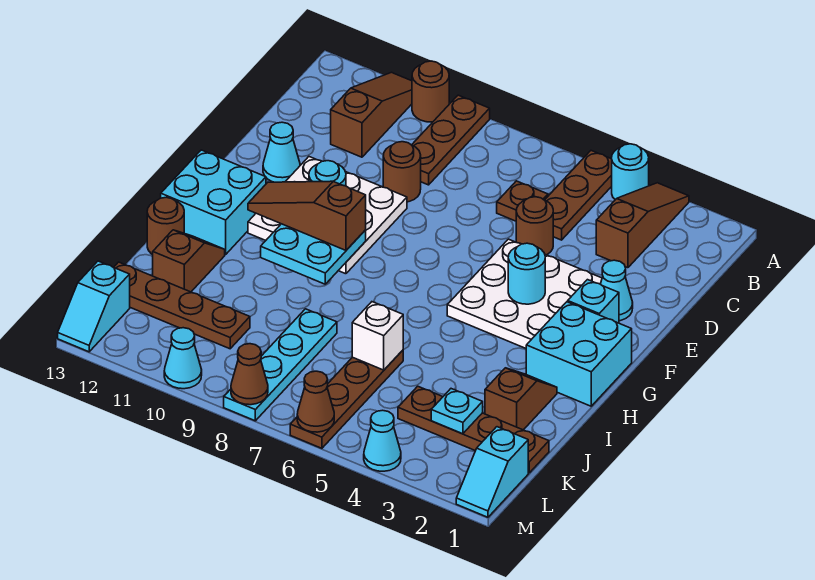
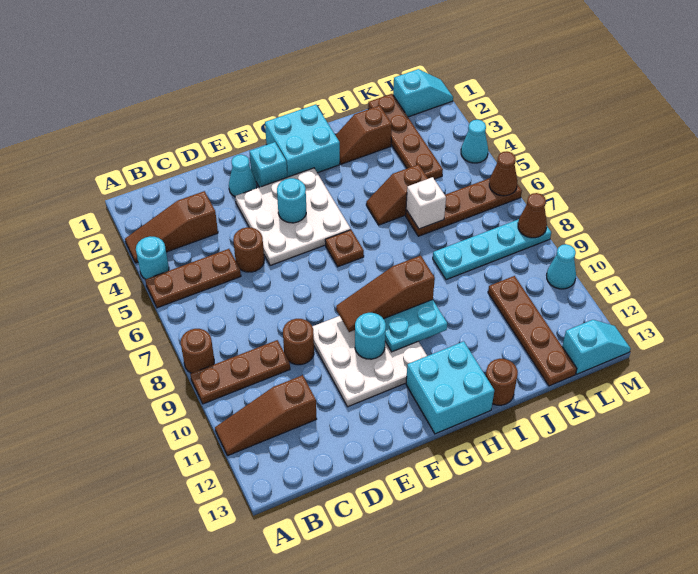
brown 1x1 round brick [412,61,449,122] -> brown 1x1 round brick moved to [181,329,214,373]
brown 1x1 plate [497,181,548,221] -> brown 1x1 plate moved to [325,230,364,267]
cyan 1x1 cone [263,122,300,182] -> none
brown 1x3 slope [248,181,366,250] -> brown 1x3 slope turned to [336,256,435,332]
brown 1x2 slope [153,230,225,292] -> brown 1x2 slope moved to [366,164,428,225]
cyan 1x1 plate [431,389,483,434] -> none

